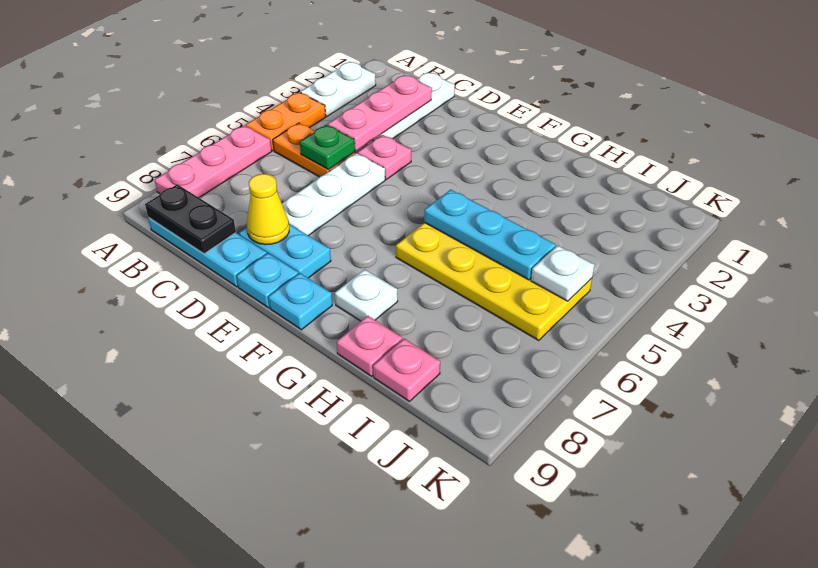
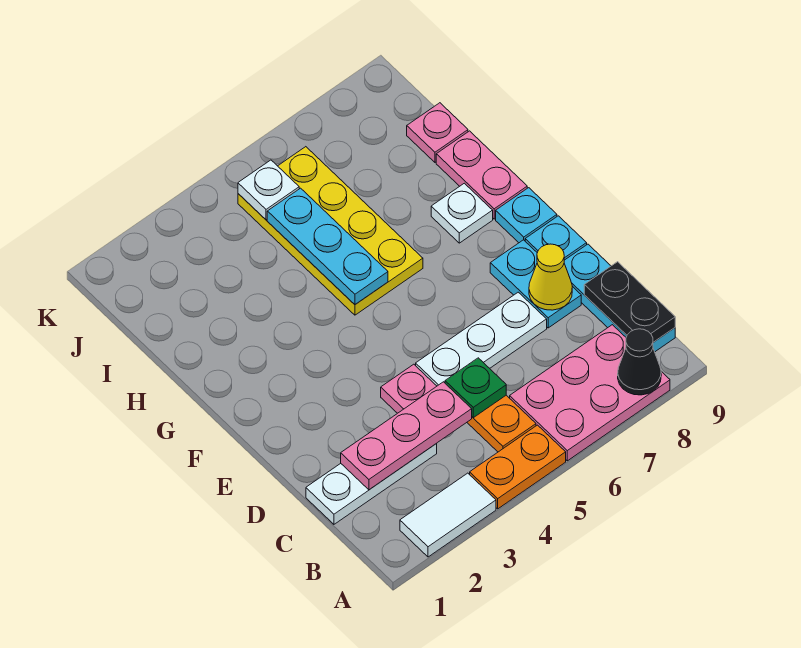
white 1x2 plate [301,62,376,116] -> white 1x2 tile [400,473,496,557]
pink 1x3 plate [155,125,272,198] -> pink 2x3 plate [510,325,670,461]
none -> black 1x1 cone [618,329,661,395]
pink 1x1 plate [337,316,402,376] -> pink 1x2 plate [436,131,527,219]

